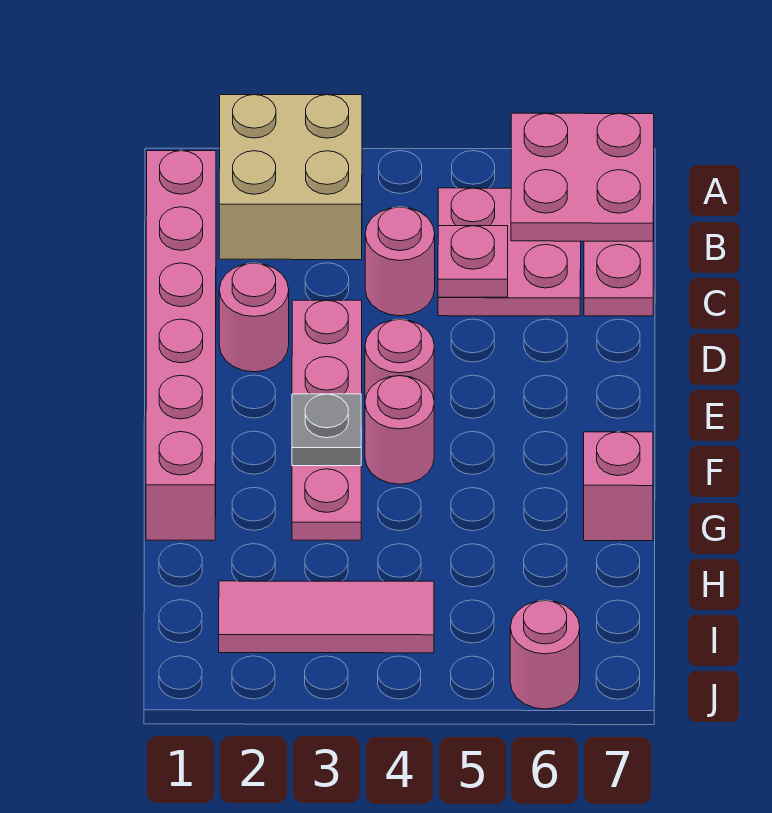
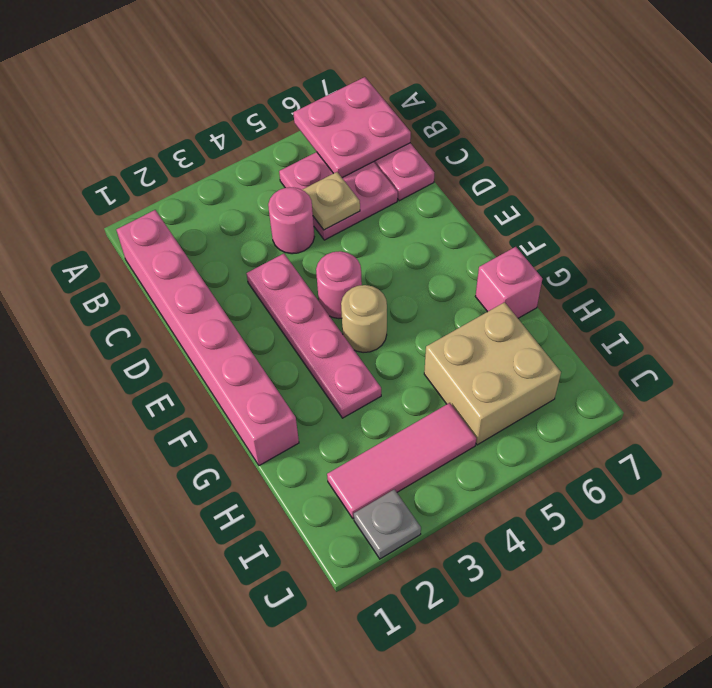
tan 2x2 brick [219,95,362,260] -> tan 2x2 brick moved to [424,302,561,445]
pink 1x1 plate [438,226,508,297] -> tan 1x1 plate [302,172,360,230]
pink 1x1 round brick [219,263,289,372] -> none
grey 1x1 plate [292,394,361,466] -> grey 1x1 plate moved to [354,489,421,559]
pink 1x1 round brick [365,376,434,484] -> tan 1x1 round brick [341,285,387,353]
pink 1x1 round brick [510,601,580,709] -> none

